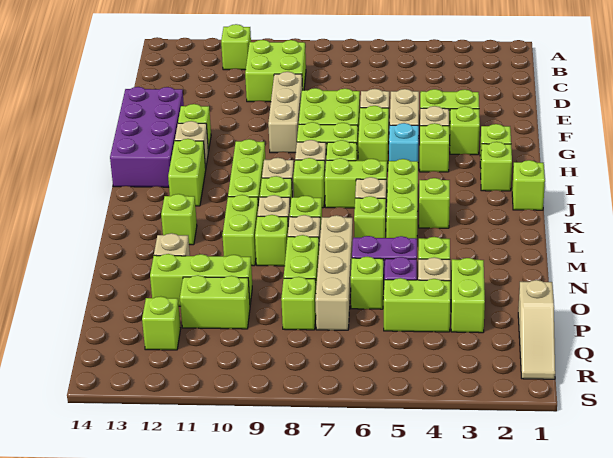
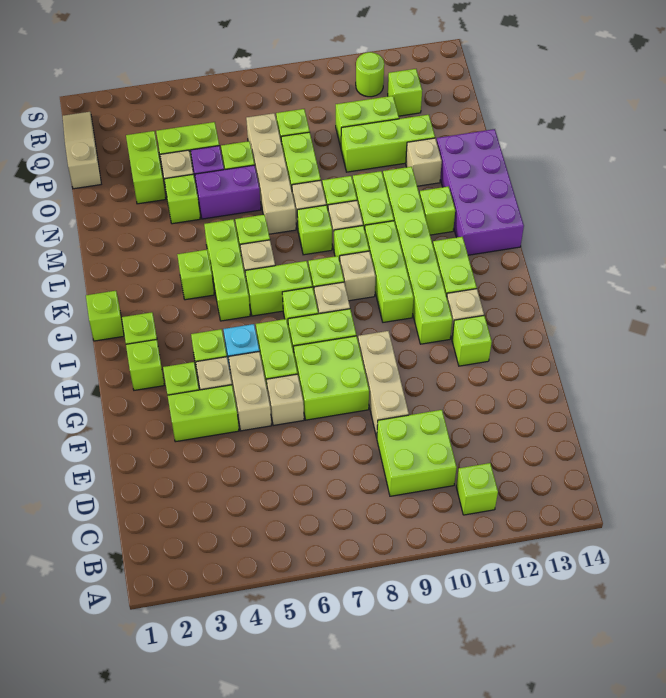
purple 2x4 brick [110,87,184,187] -> purple 2x4 brick moved to [437,129,524,255]
none -> lime 1x6 brick [383,167,452,344]
none -> lime 1x1 round brick [356,52,384,97]

